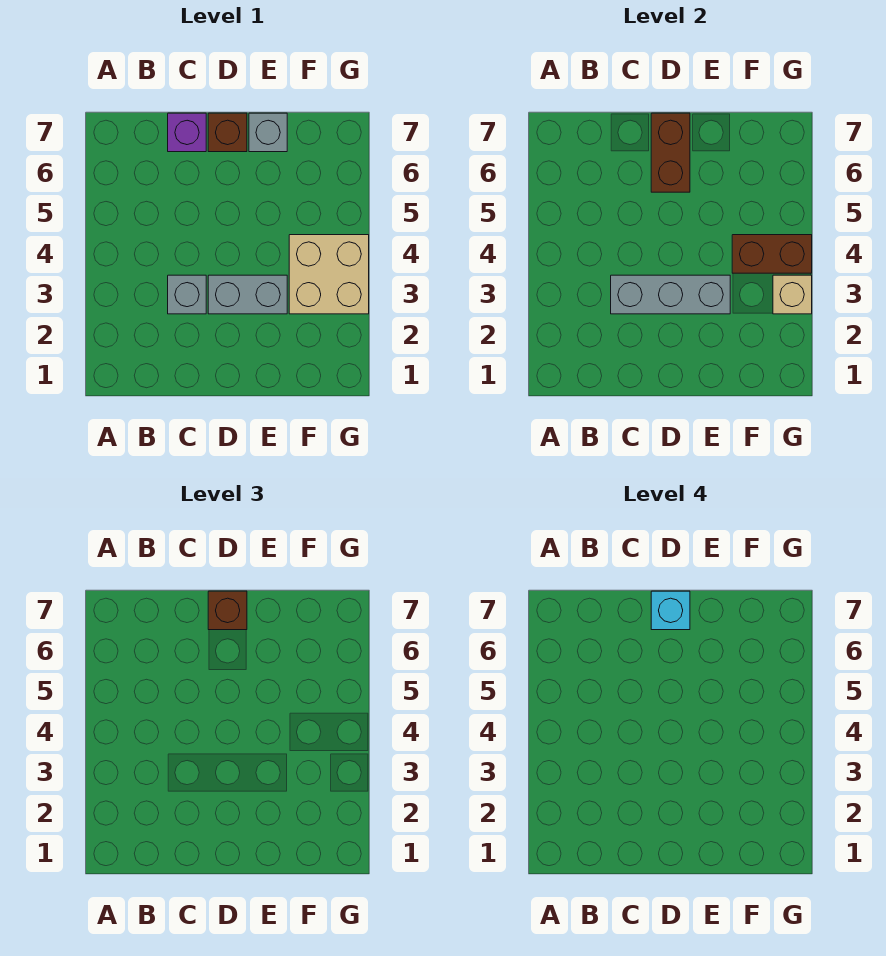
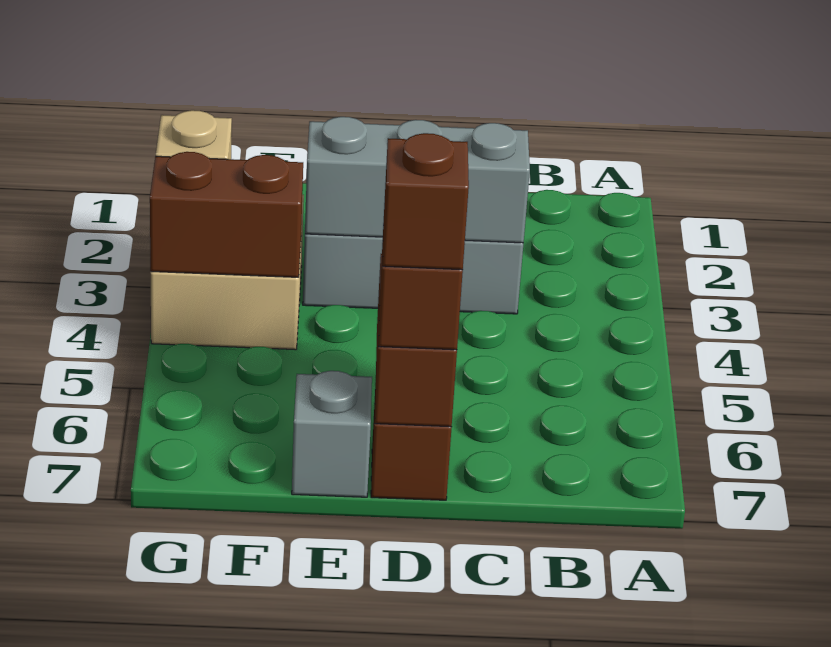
purple 1x1 brick [168,113,206,152] -> none
cyan 1x1 brick [651,591,690,630] -> brown 1x1 brick [383,133,469,270]

